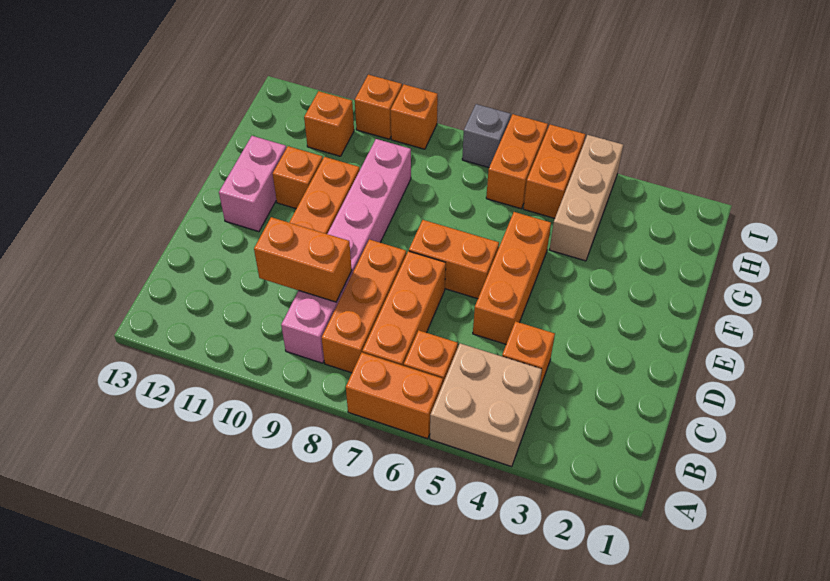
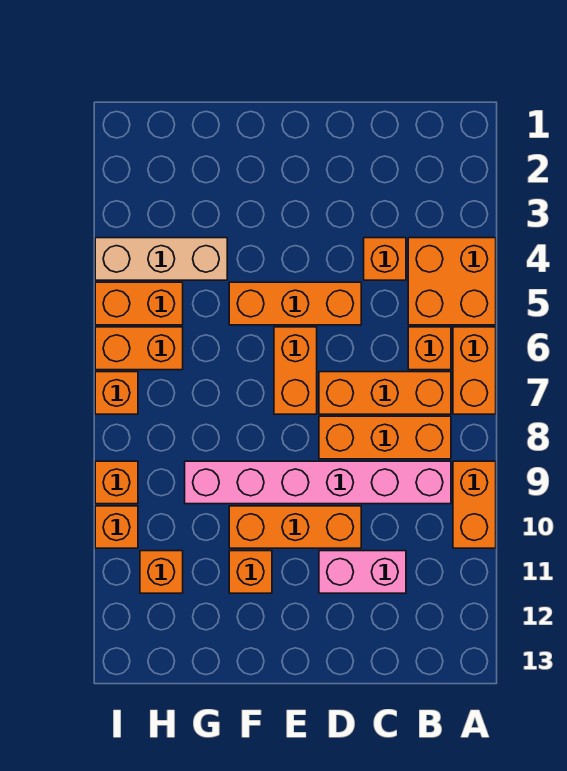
tan 2x2 brick [430,343,542,467] -> orange 2x2 brick [408,238,496,325]
orange 1x2 brick [254,217,352,302] -> orange 1x2 brick moved to [453,461,496,548]
pink 1x2 brick [219,136,286,232] -> pink 1x2 brick moved to [319,551,406,593]
grey 1x1 brick [462,104,511,168] -> orange 1x1 brick [95,372,138,414]

